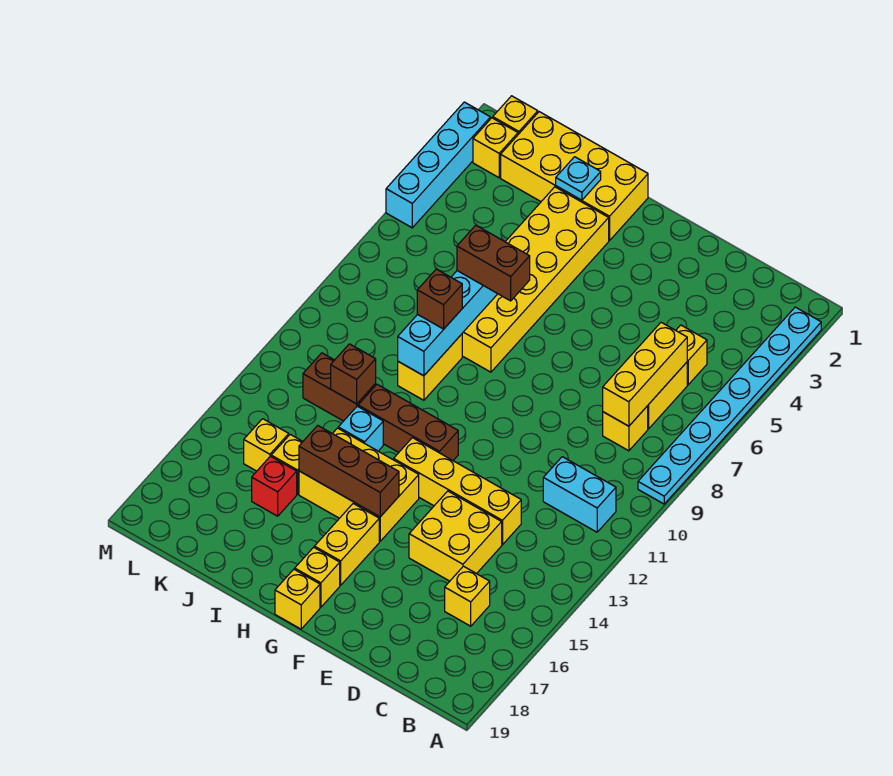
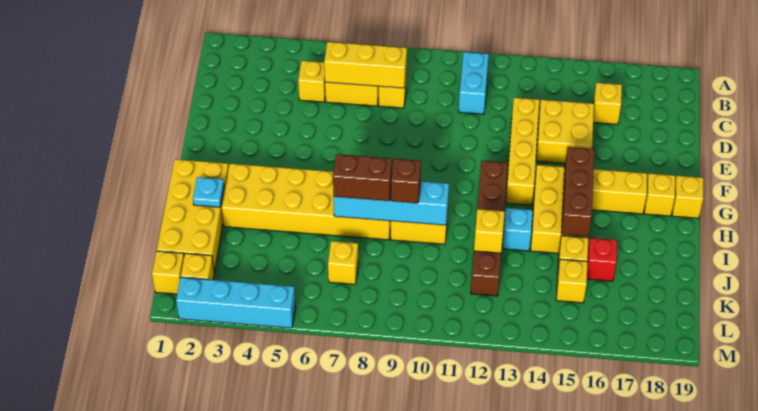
cyan 1x8 plate [638,307,821,504] -> none
brown 1x2 brick [457,225,530,301] -> brown 1x2 brick turned to [333,154,392,201]
brown 1x1 brick [331,344,376,404] -> yellow 1x1 brick [474,209,505,253]
none -> yellow 1x1 brick [328,241,358,284]

